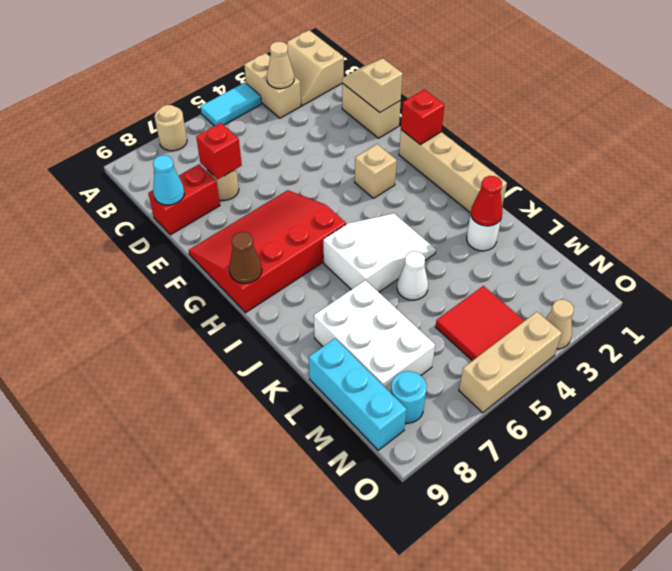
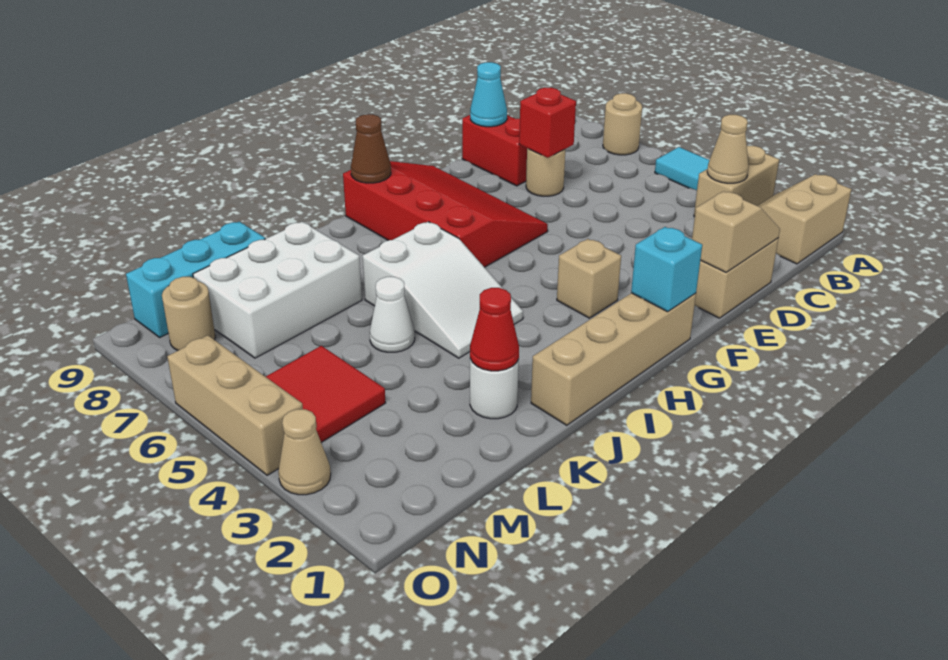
red 1x1 brick [401,89,445,145] -> cyan 1x1 brick [631,227,702,312]
cyan 1x1 round brick [391,371,427,423] -> tan 1x1 round brick [162,277,215,350]

